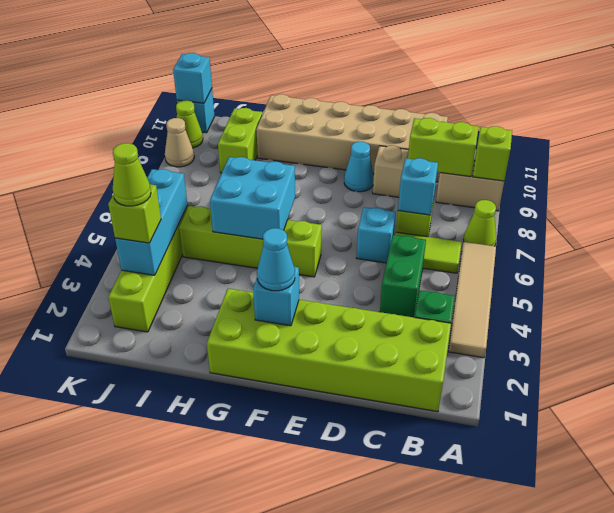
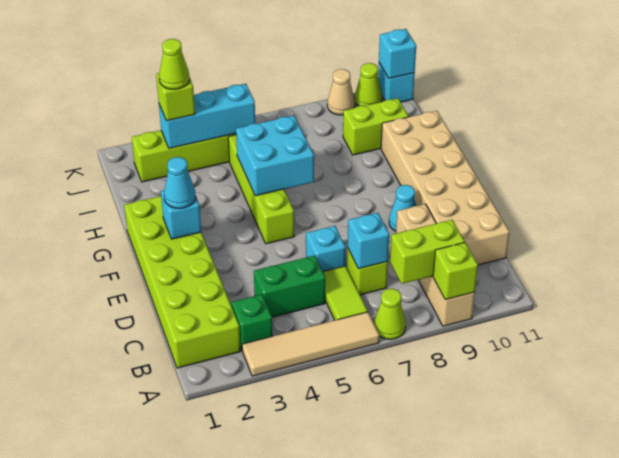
lime 1x2 brick [408,118,478,177] -> lime 1x2 brick turned to [390,220,465,284]

